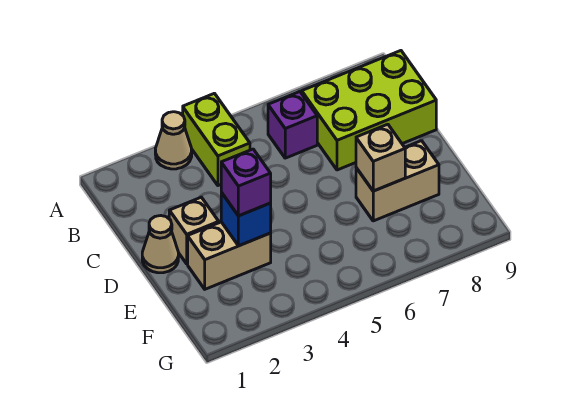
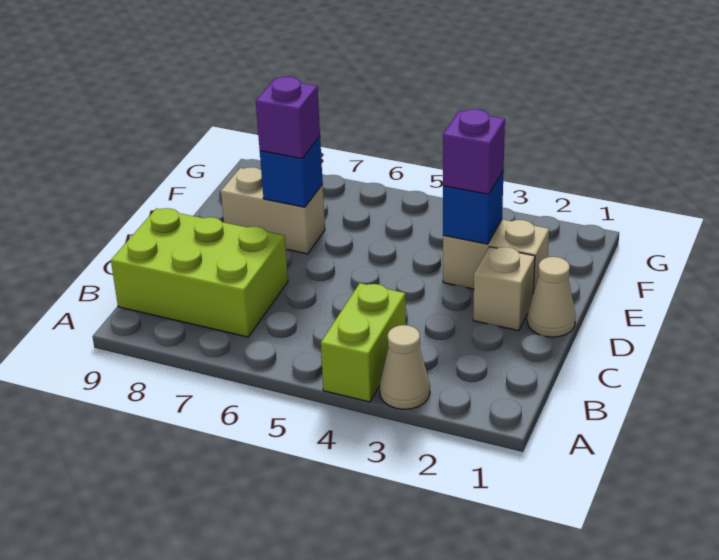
purple 1x1 brick [268,92,317,158] -> purple 1x1 brick moved to [256,77,320,159]
tan 1x1 brick [356,124,405,191] -> blue 1x1 brick [260,136,323,207]

